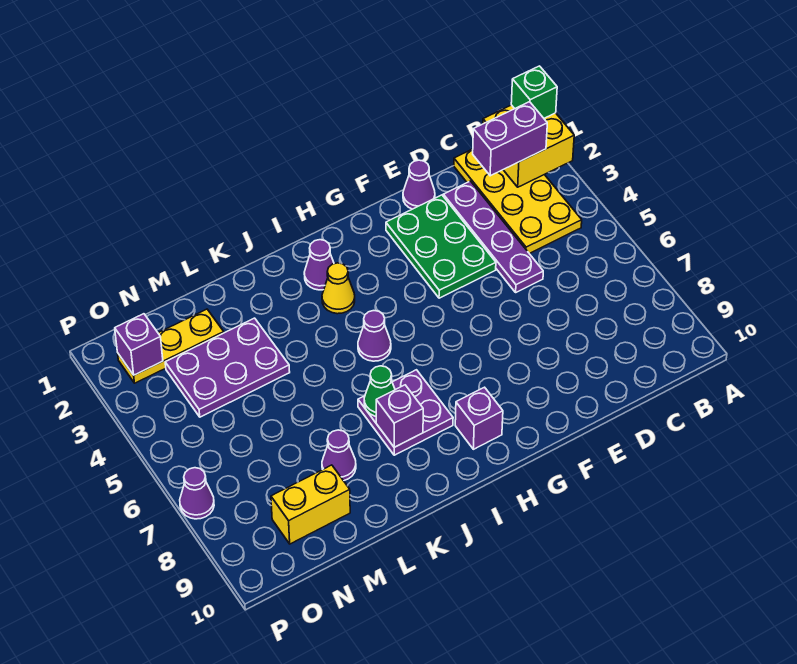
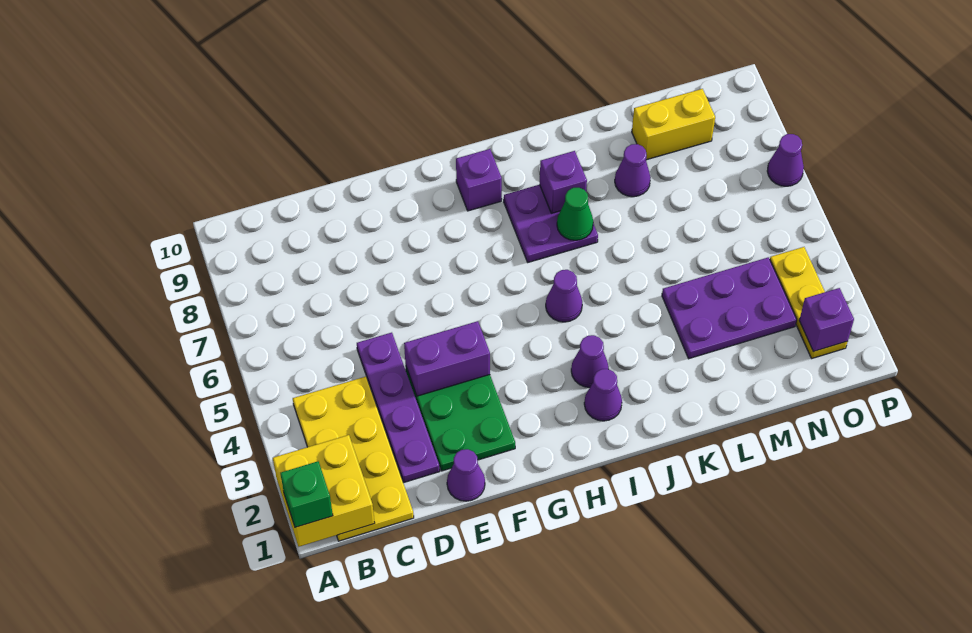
purple 1x2 brick [473,102,547,176] -> purple 1x2 brick moved to [404,321,490,396]
yellow 1x1 cone [322,263,355,314] -> purple 1x1 cone [571,335,609,387]
yellow 1x3 plate [118,309,224,383] -> yellow 1x3 plate turned to [770,247,848,358]

